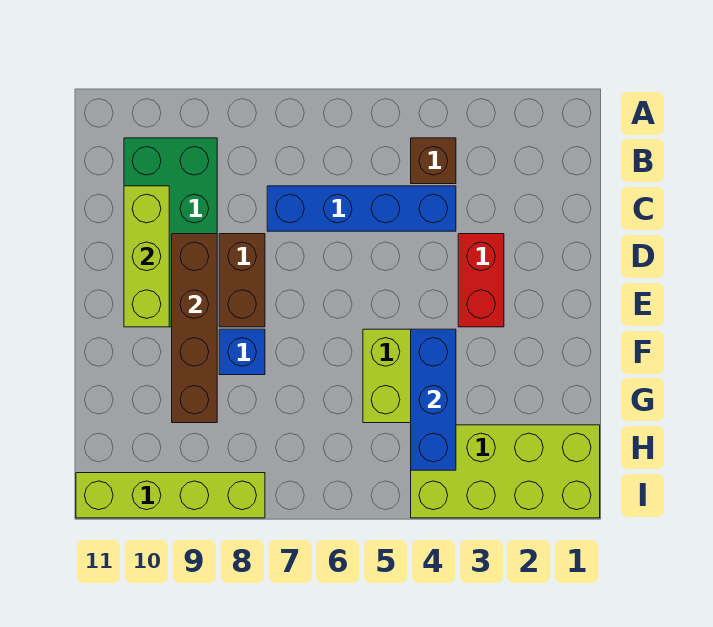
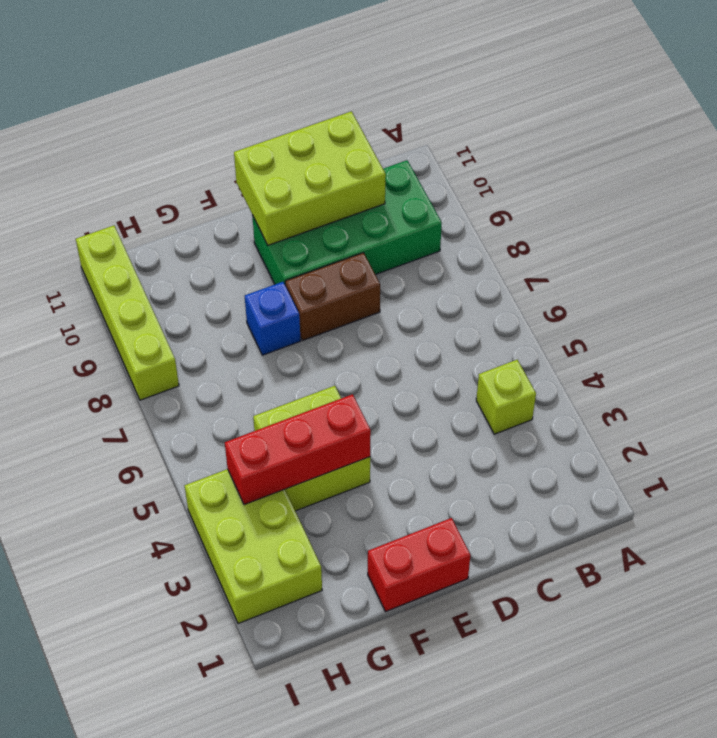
brown 1x1 brick [411,138,456,184] -> lime 1x1 brick [476,360,536,434]
blue 1x4 brick [267,186,456,231] -> none
lime 1x3 brick [124,186,169,327] -> lime 2x3 brick [234,111,386,245]
red 1x2 brick [458,234,504,327] -> red 1x2 brick moved to [368,518,470,612]
brown 1x4 brick [172,234,217,423] -> none
blue 1x3 brick [411,329,456,470] -> red 1x3 brick [225,394,371,505]
lime 2x4 brick [411,425,600,518] -> lime 2x3 brick [185,469,322,624]

